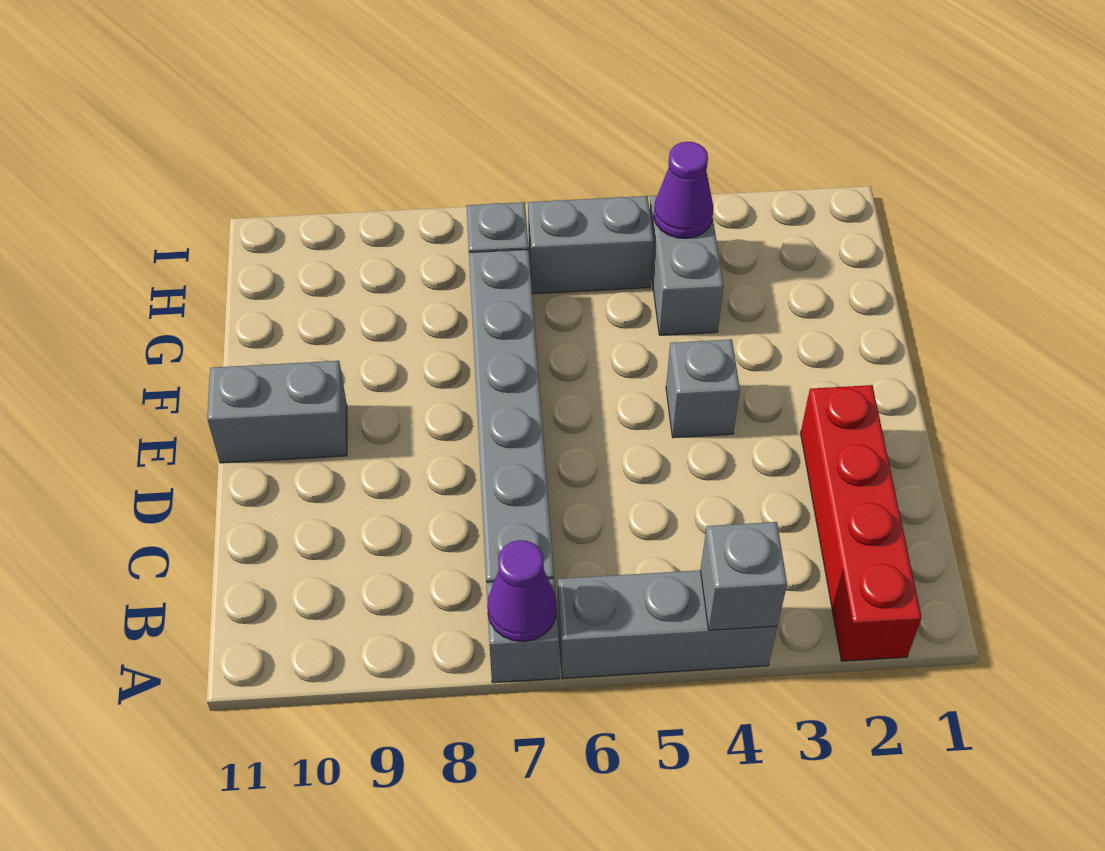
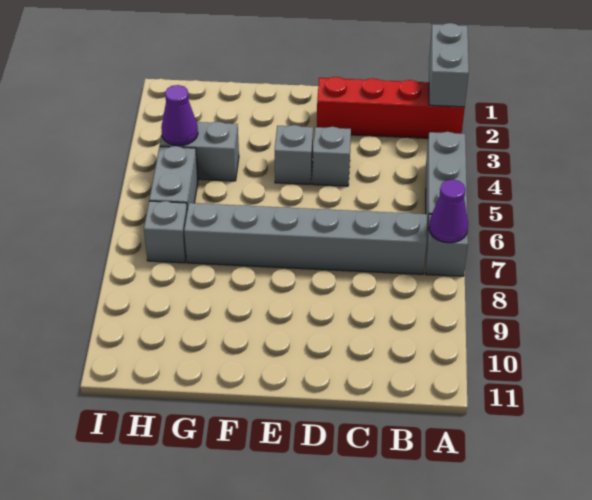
grey 1x1 brick [701,522,787,630] -> grey 1x1 brick moved to [313,127,351,186]
grey 1x2 brick [207,361,347,463] -> grey 1x2 brick moved to [429,23,469,107]

